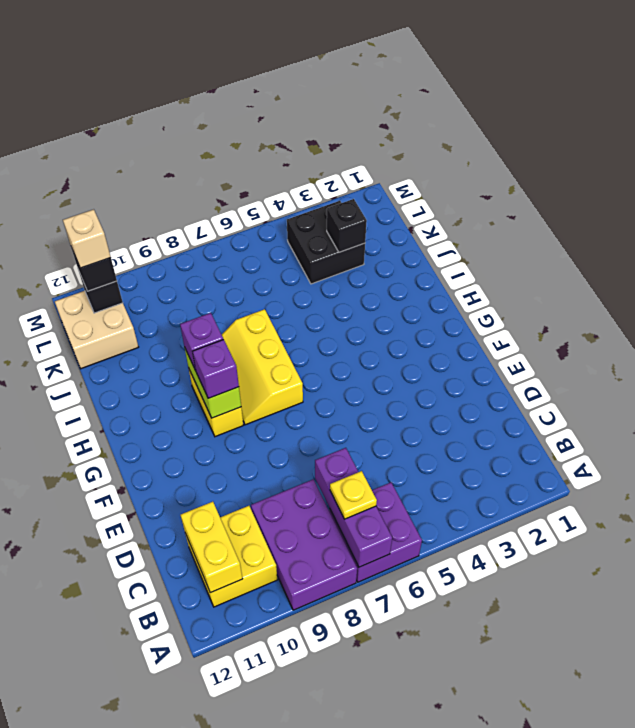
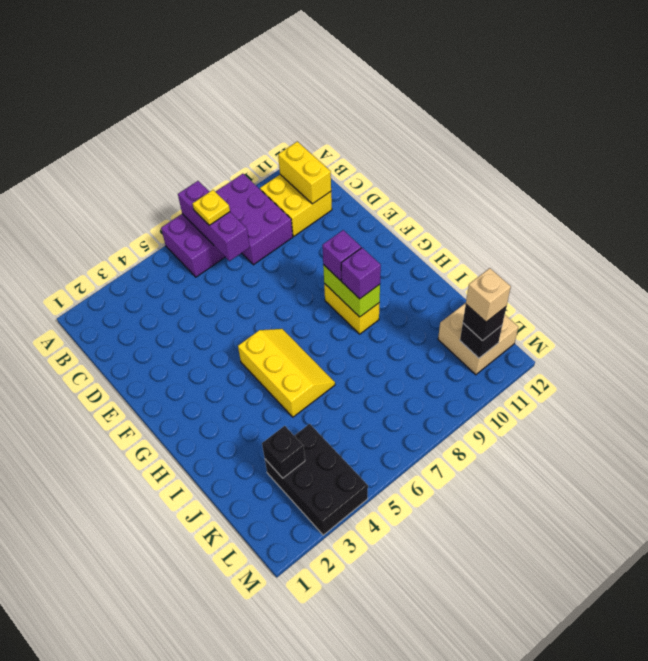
yellow 2x3 slope [222,309,303,425] -> yellow 2x3 slope moved to [238,329,335,417]
black 2x2 brick [287,201,365,284] -> black 2x3 brick [265,424,368,535]

